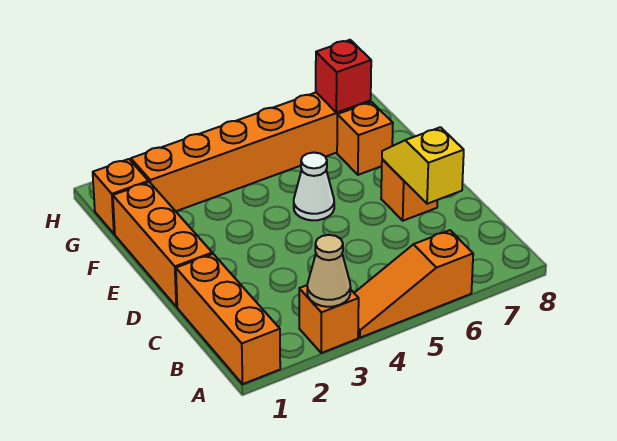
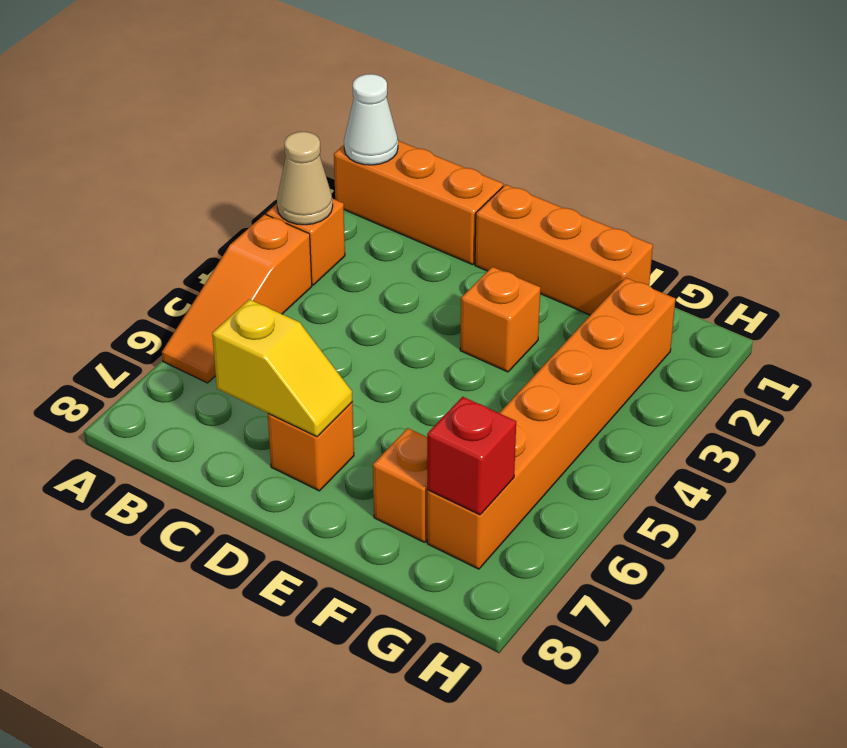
orange 1x3 slope [354,230,473,338] -> orange 1x3 slope turned to [162,214,312,383]
white 1x1 cone [294,153,334,220] -> white 1x1 cone moved to [344,74,398,165]
orange 1x1 brick [93,159,149,234] -> orange 1x1 brick moved to [460,267,540,372]

